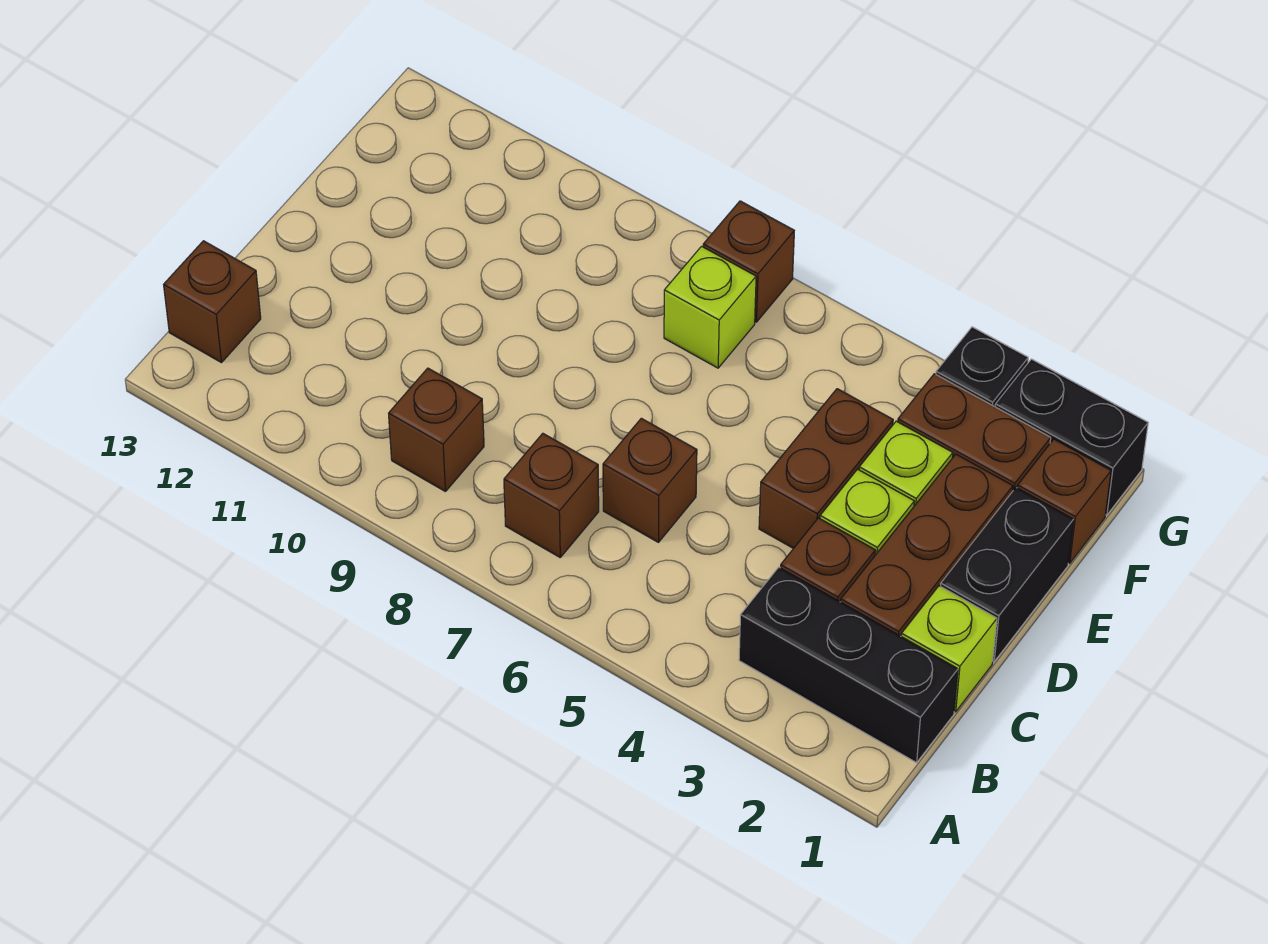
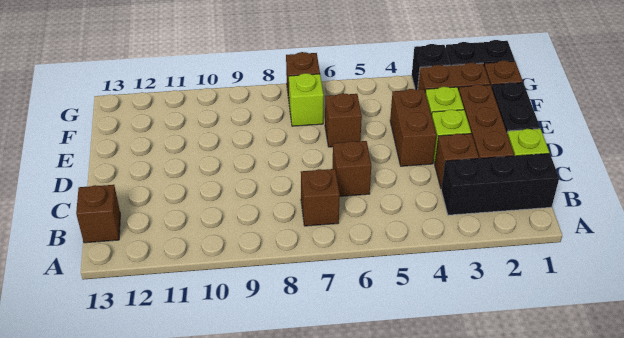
brown 1x1 brick [389,368,484,492] -> brown 1x1 brick moved to [325,93,362,147]

